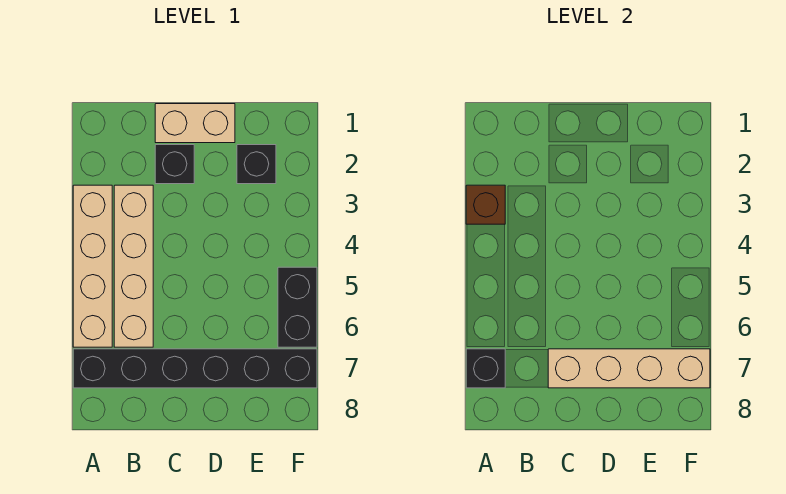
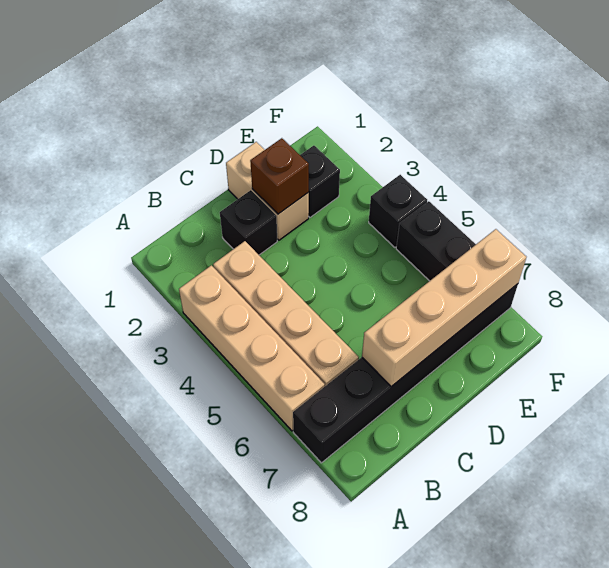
brown 1x1 brick [466,185,505,224] -> brown 1x1 brick moved to [250,138,309,214]
black 1x1 brick [466,349,505,388] -> black 1x1 brick moved to [369,175,427,248]
tan 1x2 brick [155,104,235,143] -> tan 1x2 brick turned to [226,142,309,240]

